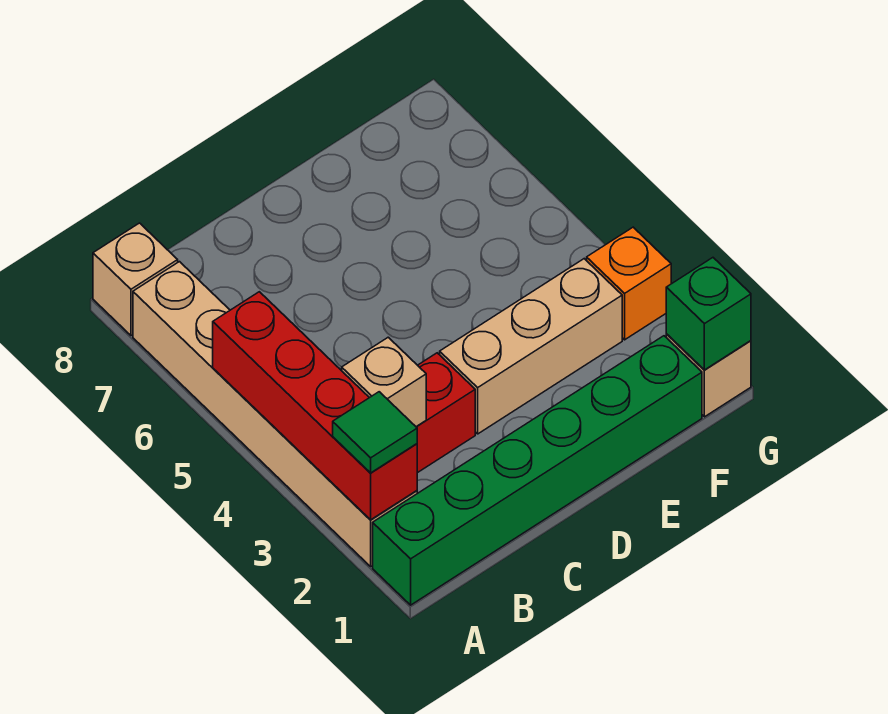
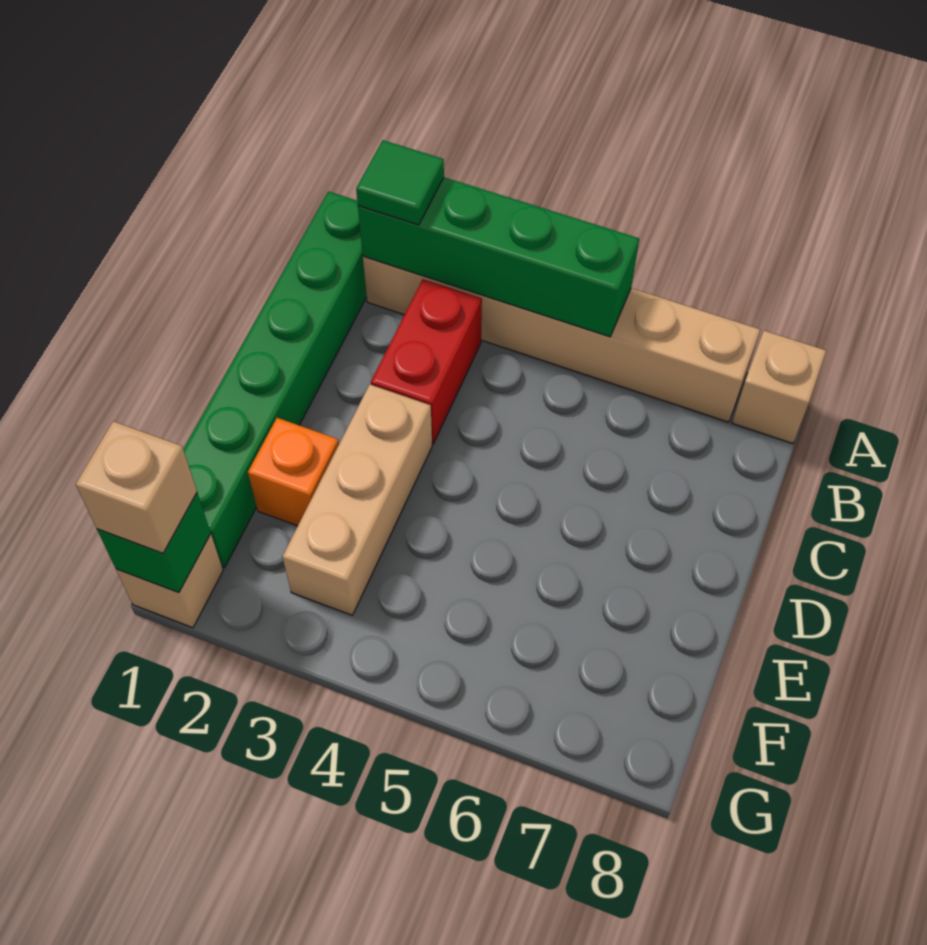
red 1x4 brick [213,292,417,520] -> green 1x4 brick [358,177,639,337]
tan 1x1 brick [342,337,426,427] -> tan 1x1 brick moved to [76,421,197,553]
orange 1x1 brick [587,227,671,340] -> orange 1x1 brick moved to [248,418,339,526]

